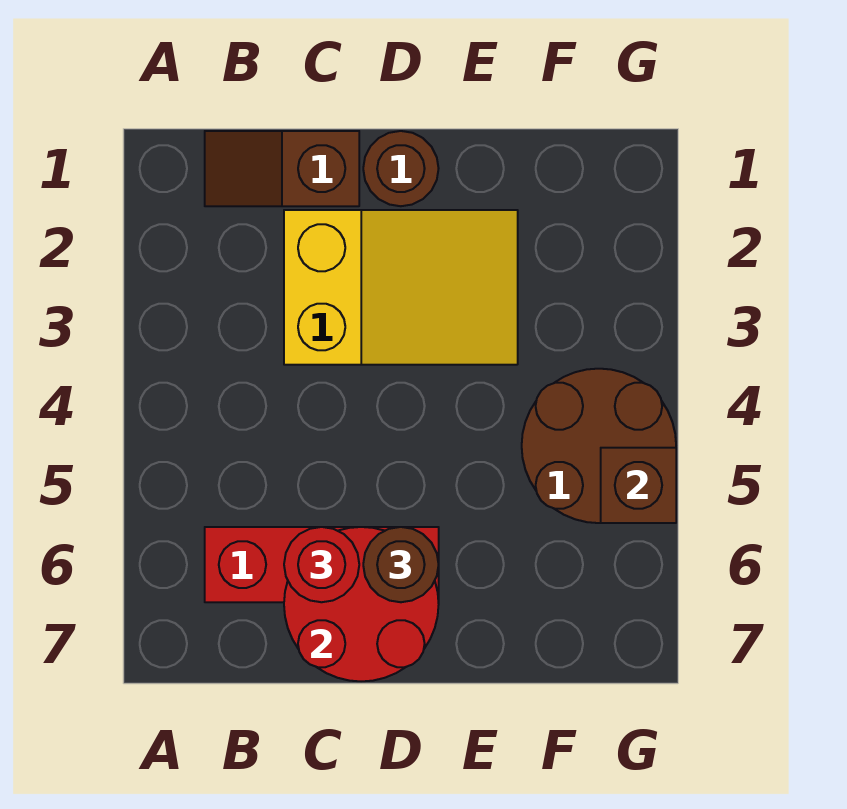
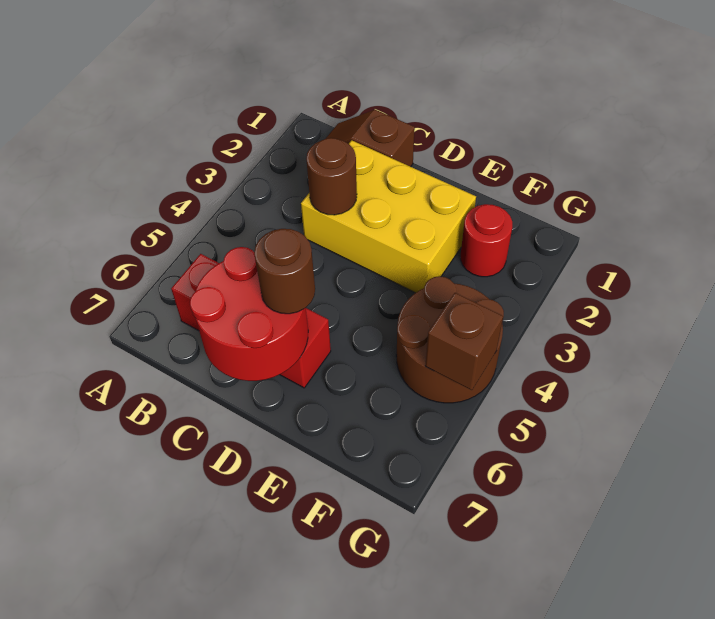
yellow 2x3 slope [284,210,518,365] -> yellow 2x3 brick [301,140,476,293]
red 1x1 round brick [284,527,359,602] -> red 1x1 round brick moved to [460,204,512,277]
brown 1x1 round brick [363,131,439,206] -> brown 1x1 round brick moved to [306,138,357,215]

